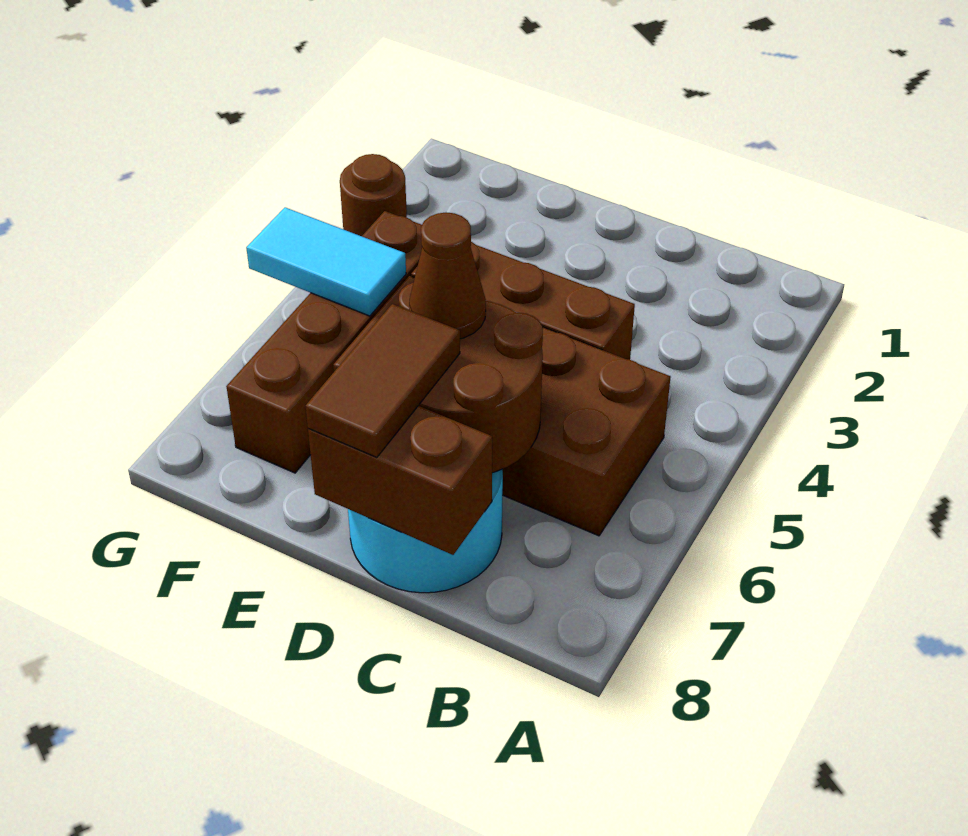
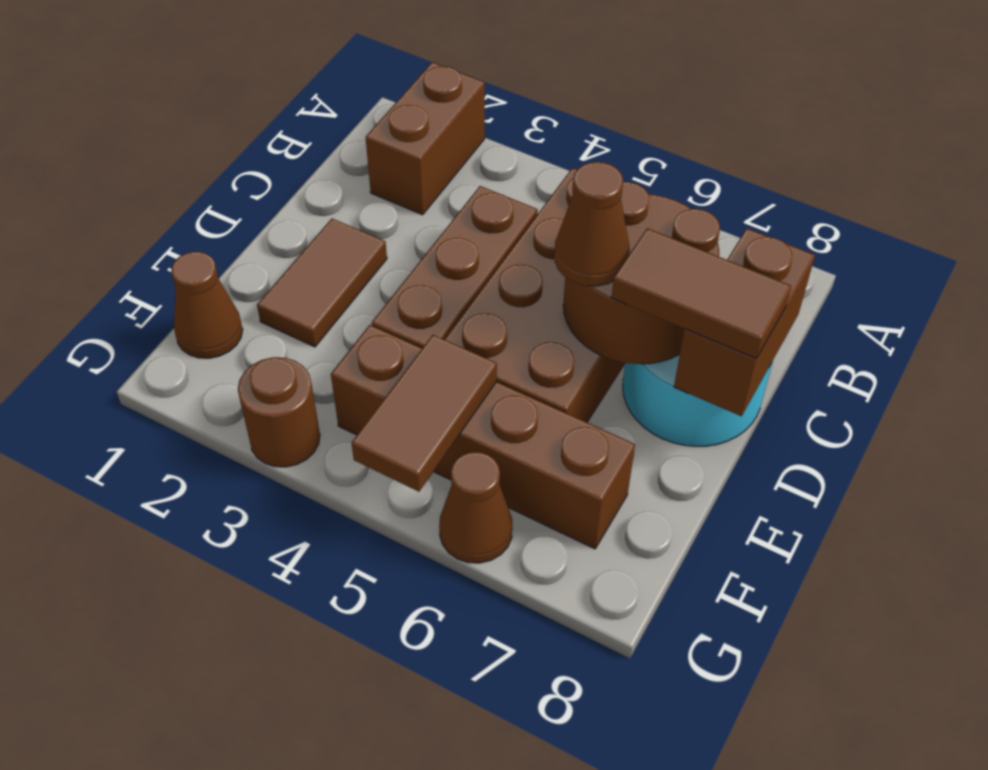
none -> brown 1x2 brick [366,62,485,215]
none -> brown 1x2 tile [257,219,387,347]
none -> brown 1x1 cone [171,252,243,358]
cyan 1x2 tile [246,207,406,316] -> brown 1x2 tile [352,335,497,492]
none -> brown 1x1 cone [439,452,512,563]

